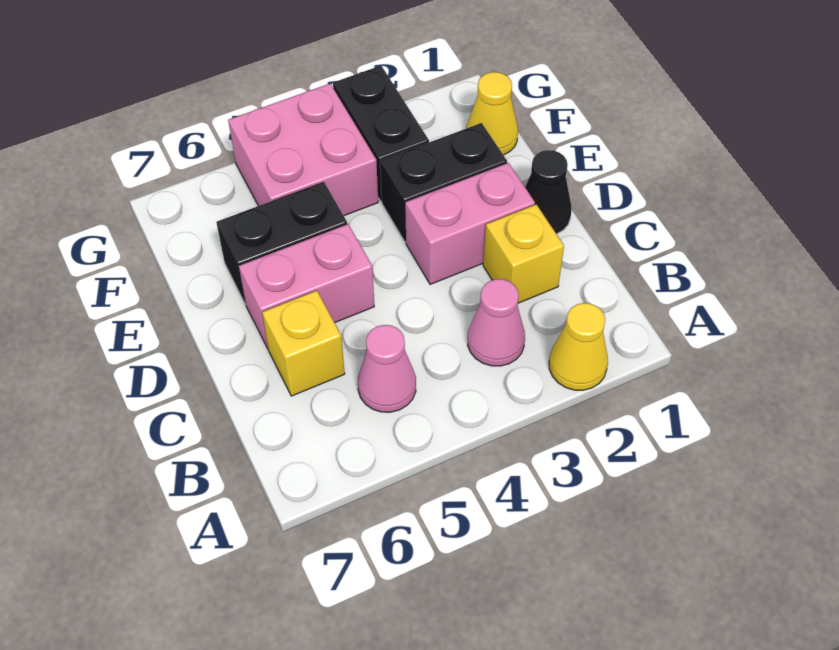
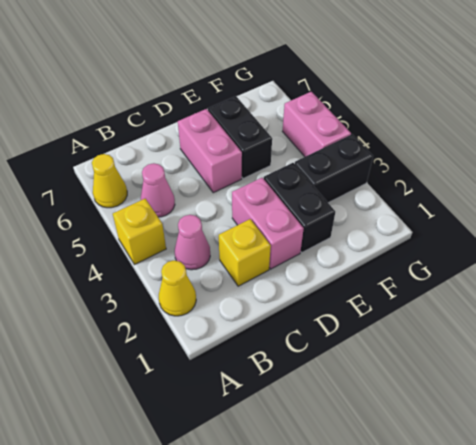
yellow 1x1 brick [262,291,345,396] -> yellow 1x1 brick moved to [113,199,166,265]
black 1x1 cone [525,150,572,234] -> none
yellow 1x1 cone [466,72,518,155] -> yellow 1x1 cone moved to [92,154,127,208]
pink 2x2 brick [228,84,378,216] -> pink 1x2 brick [283,92,351,157]

